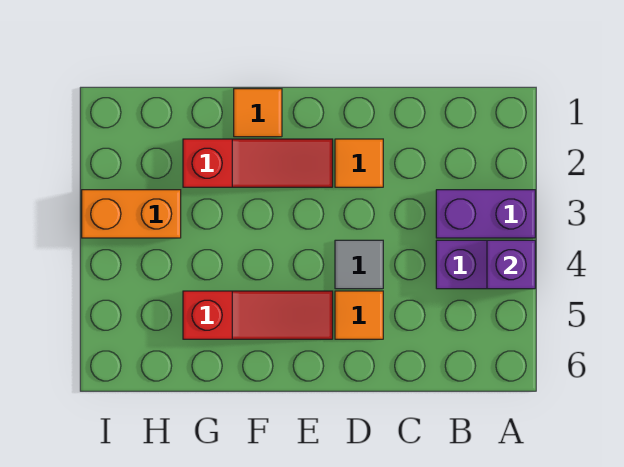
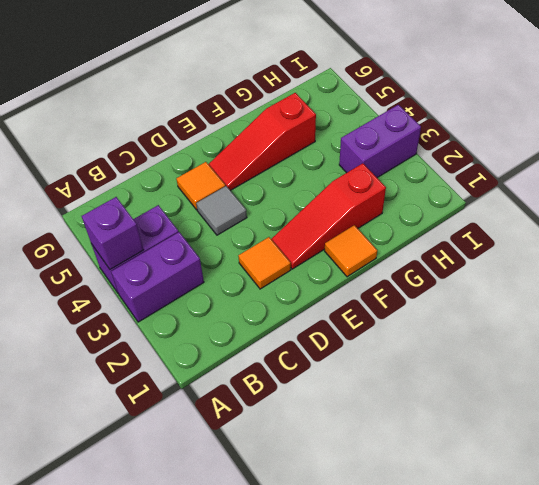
orange 1x2 brick [82,190,181,238] -> purple 1x2 brick [339,105,421,178]

